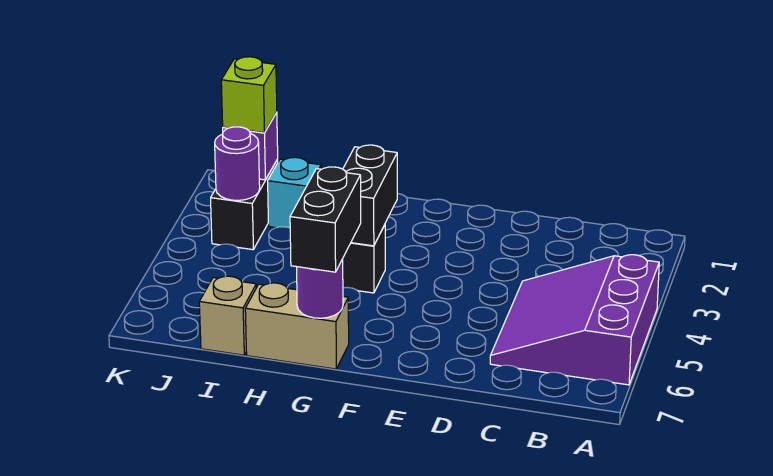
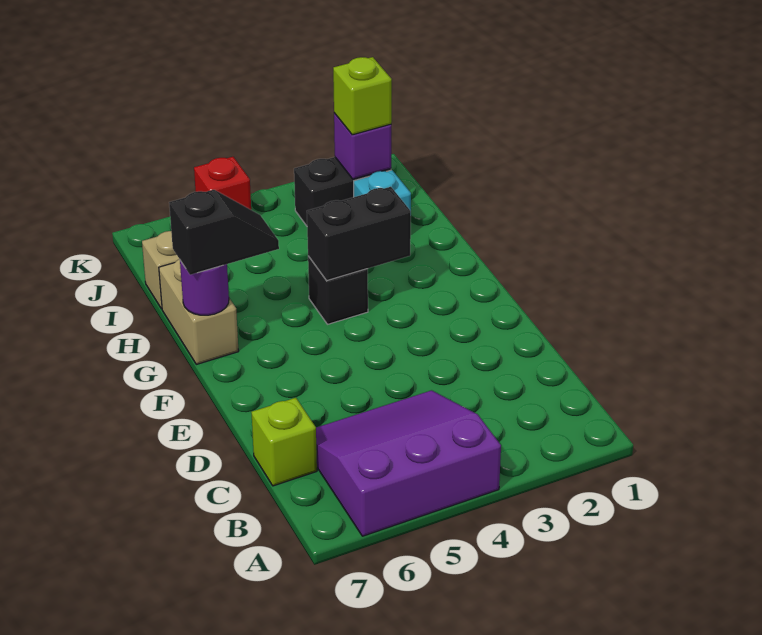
none -> lime 1x1 brick [251,398,317,486]
black 1x2 brick [290,167,361,272] -> black 1x2 slope [169,190,279,275]
purple 1x1 round brick [215,127,260,200] -> none
none -> red 1x1 brick [194,157,251,210]

